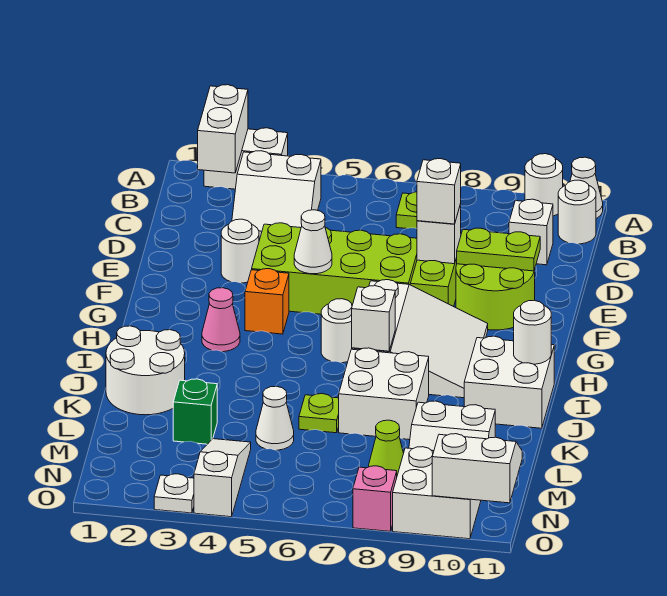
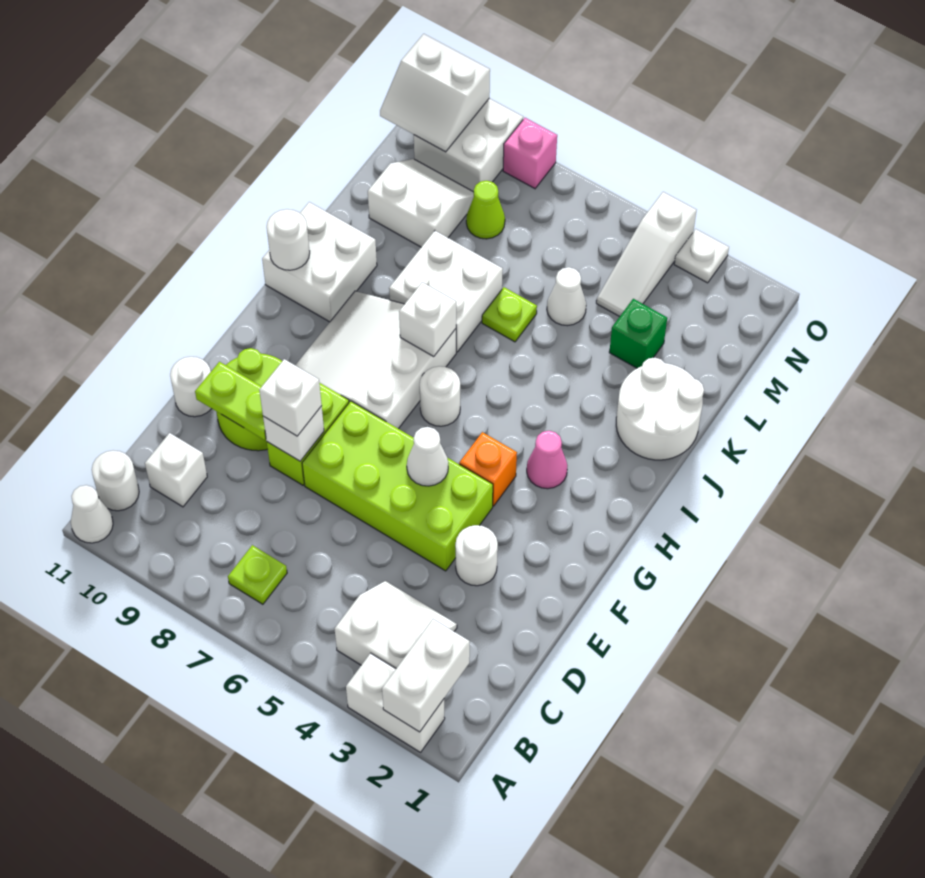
white 1x1 round brick [525,154,563,216] -> white 1x1 round brick moved to [170,357,211,417]

